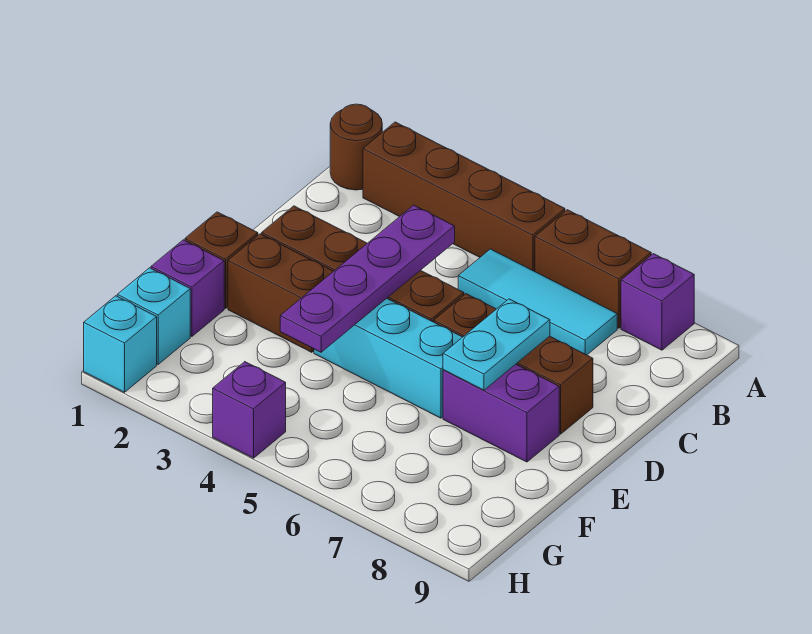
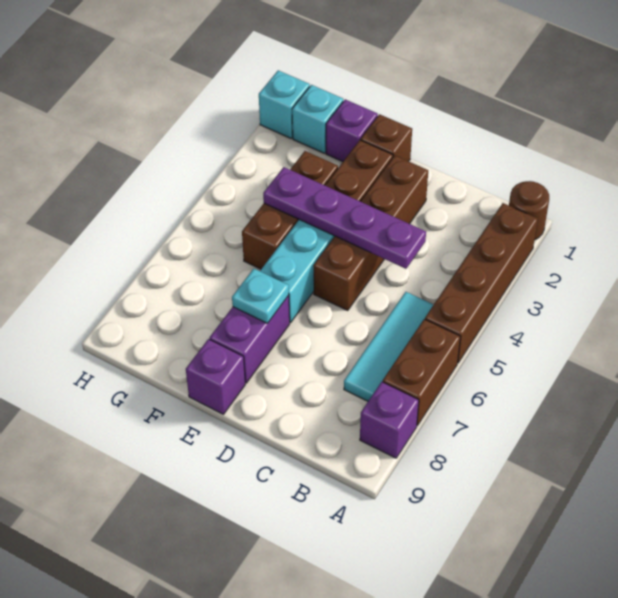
brown 1x3 brick [434,294,593,434] -> brown 1x3 brick moved to [242,151,338,269]
cyan 1x2 plate [443,299,550,390] -> cyan 1x1 plate [232,269,289,323]
purple 1x1 brick [213,362,286,458] -> purple 1x1 brick moved to [186,339,245,414]

